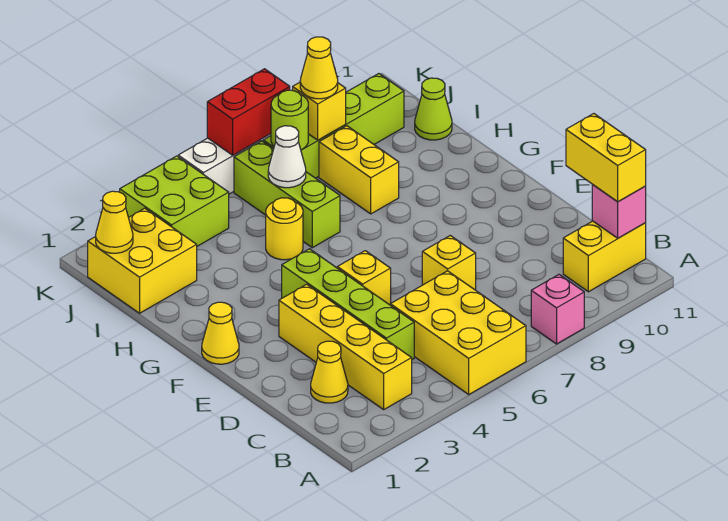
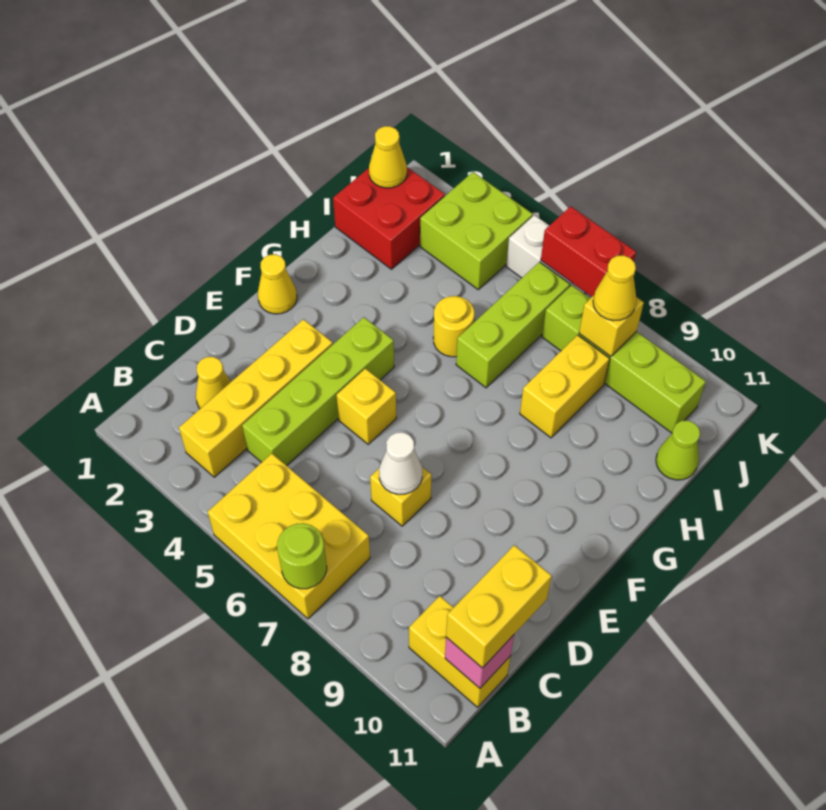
yellow 2x3 brick [390,271,526,394] -> yellow 2x3 brick turned to [208,454,370,619]
pink 1x1 brick [531,275,584,344] -> none
yellow 2x2 brick [88,208,197,313] -> red 2x2 brick [333,167,445,269]
white 1x1 cone [268,126,306,188] -> white 1x1 cone moved to [379,432,422,494]
lime 1x1 round brick [271,90,308,150] -> lime 1x1 round brick moved to [277,523,327,589]

